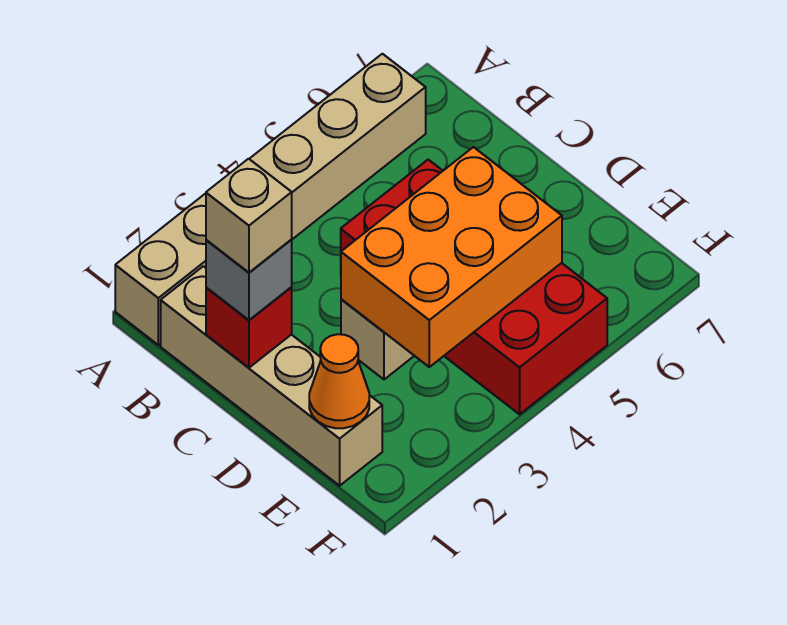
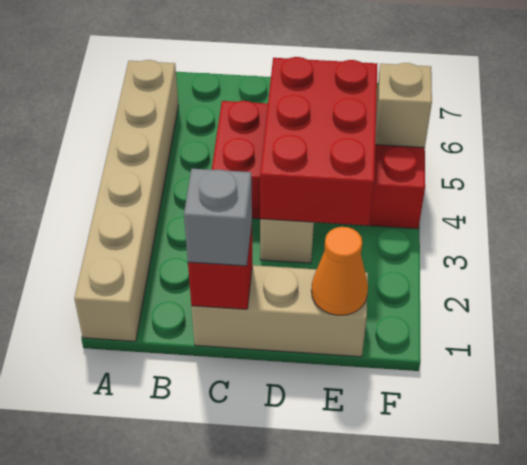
tan 1x4 brick [161,266,382,486] -> tan 1x3 brick [191,265,368,357]
tan 1x1 brick [206,159,292,272] -> tan 1x1 brick moved to [375,63,432,148]
orange 2x3 brick [341,147,562,367] -> red 2x3 brick [260,57,377,226]

